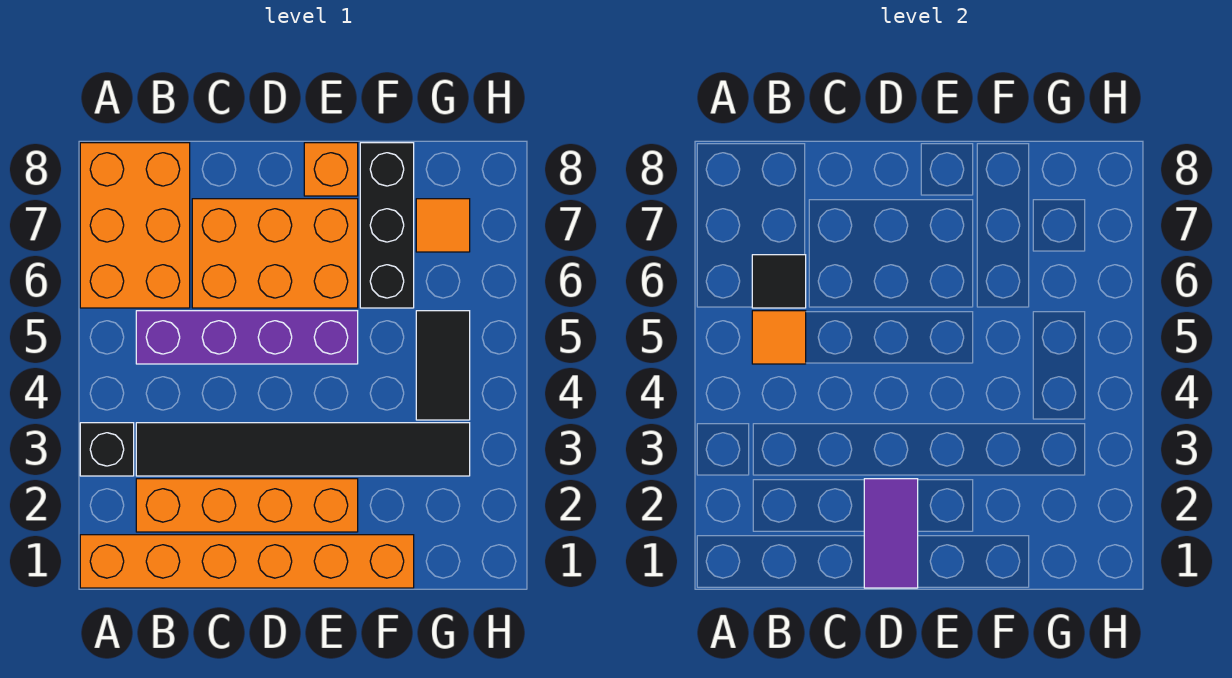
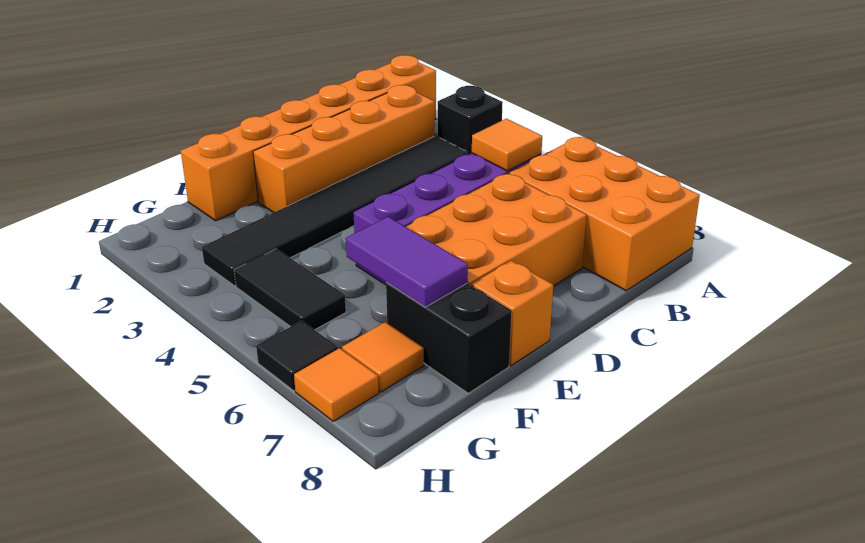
black 1x1 tile [752,255,806,308] -> black 1x1 tile moved to [256,321,338,391]
purple 1x2 tile [864,479,918,588] -> purple 1x2 tile moved to [346,217,468,307]
black 1x3 brick [360,143,414,308] -> black 1x2 brick [386,282,511,393]
none -> orange 1x1 tile [294,348,379,421]

